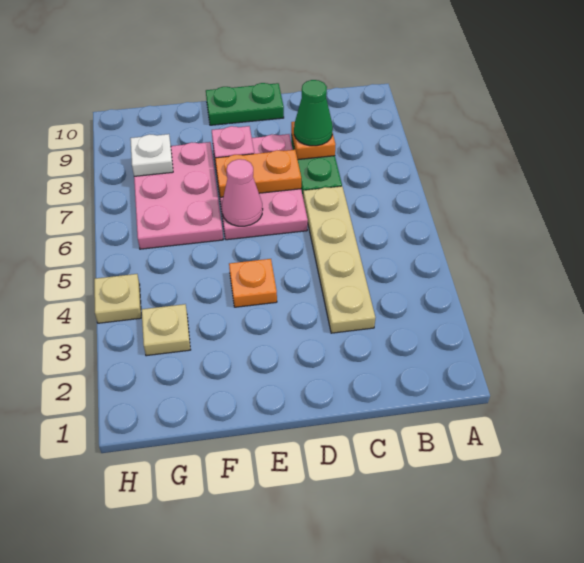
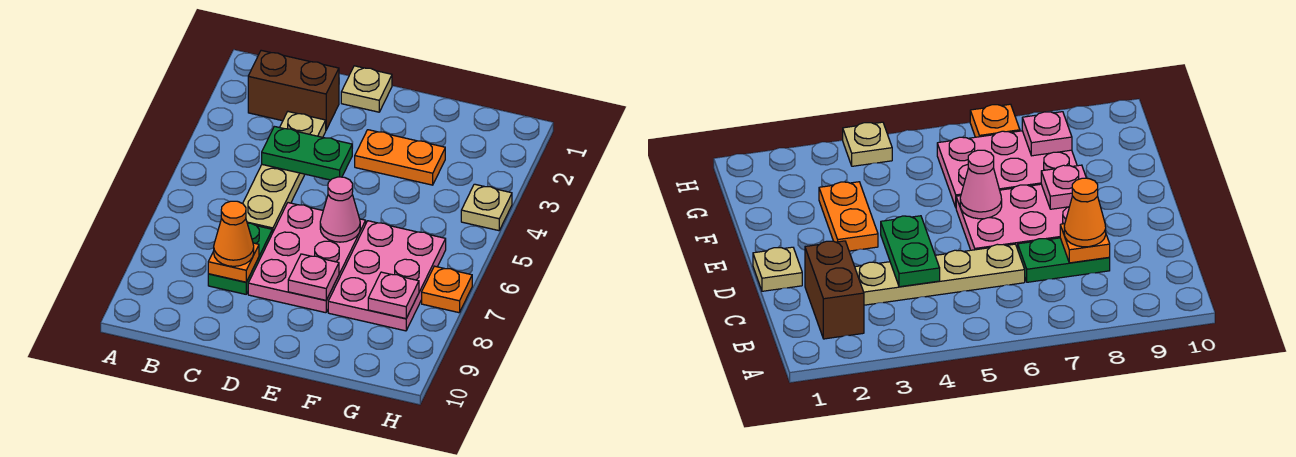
none -> brown 1x2 brick [248,50,339,130]
green 1x1 cone [294,80,333,146] -> orange 1x1 cone [214,201,254,266]
orange 1x2 plate [215,150,301,197] -> orange 1x2 plate moved to [355,130,445,185]
green 1x2 plate [206,83,284,125] -> green 1x2 plate moved to [262,126,352,180]
orange 1x1 plate [229,259,277,307] -> orange 1x1 plate moved to [422,266,472,313]
tan 1x1 plate [142,304,190,356] -> tan 1x1 plate moved to [341,66,392,112]
white 1x1 plate [130,134,173,176] -> pink 1x1 plate [368,272,419,319]

